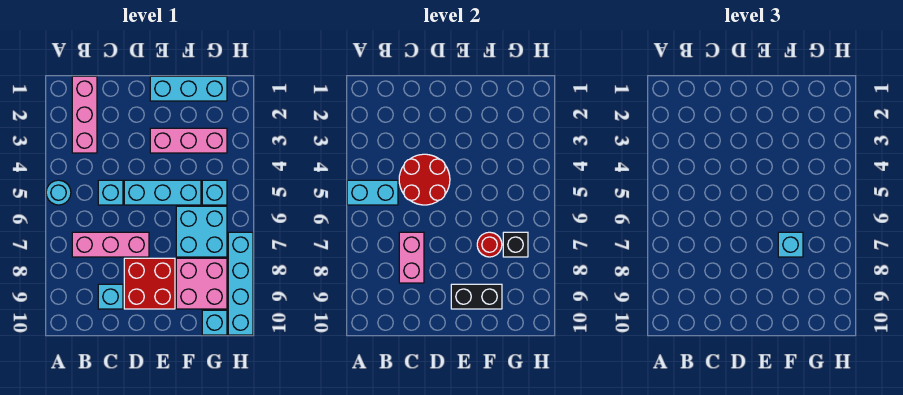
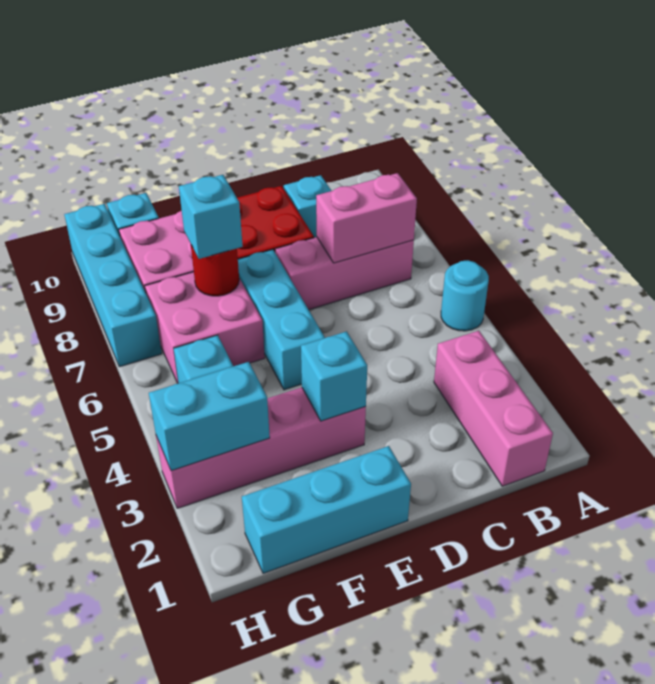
cyan 1x2 brick [347,180,398,205] -> cyan 1x2 brick moved to [149,362,270,471]
red 2x2 round brick [399,154,450,205] -> none
cyan 1x1 brick [98,180,123,205] -> cyan 1x1 brick moved to [301,331,367,421]
pink 1x2 brick [399,232,424,283] -> pink 1x2 brick turned to [316,173,417,263]
cyan 1x3 brick [124,180,201,205] -> cyan 1x3 brick turned to [238,250,325,390]
pink 1x3 brick [150,128,227,153] -> pink 1x4 brick [156,387,366,508]
black 1x2 brick [451,284,502,309] -> none
cyan 2x2 brick [176,206,227,257] -> pink 2x2 brick [145,272,265,383]
black 1x1 brick [503,232,528,257] -> none

